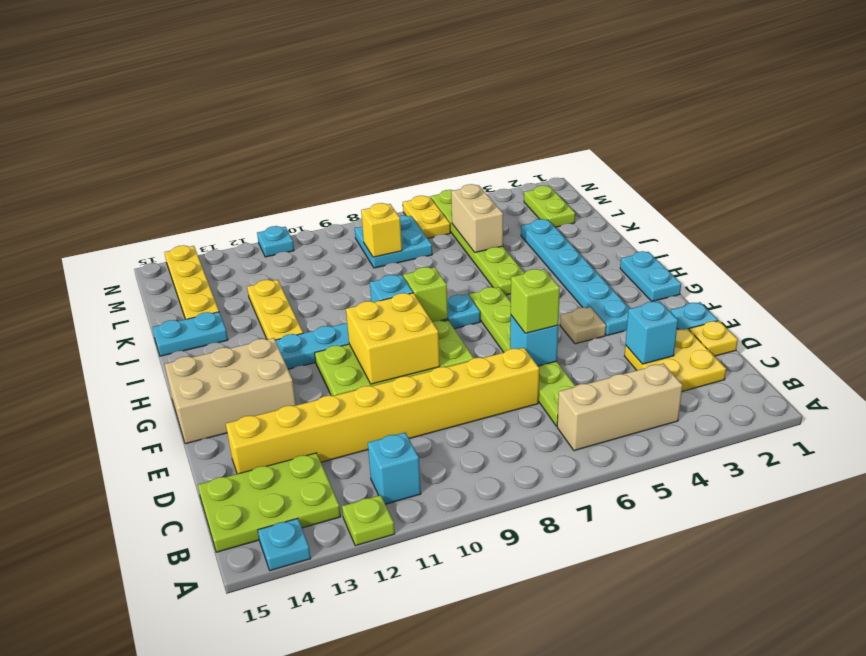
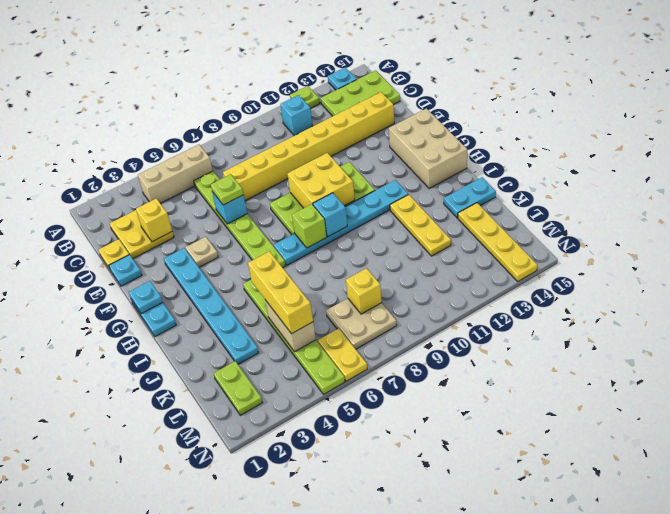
cyan 1x1 brick [626,301,678,364] -> yellow 1x1 brick [136,198,172,242]
lime 1x1 brick [511,269,560,333] -> lime 1x1 plate [211,174,243,205]
tan 2x3 brick [165,338,296,444] -> tan 2x3 brick turned to [389,108,467,188]
none -> yellow 1x3 brick [248,251,313,334]
cyan 2x2 plate [355,215,432,268] -> tan 2x2 plate [326,298,397,349]
cyan 1x1 plate [257,226,294,257] -> cyan 1x1 plate moved to [129,281,163,314]

